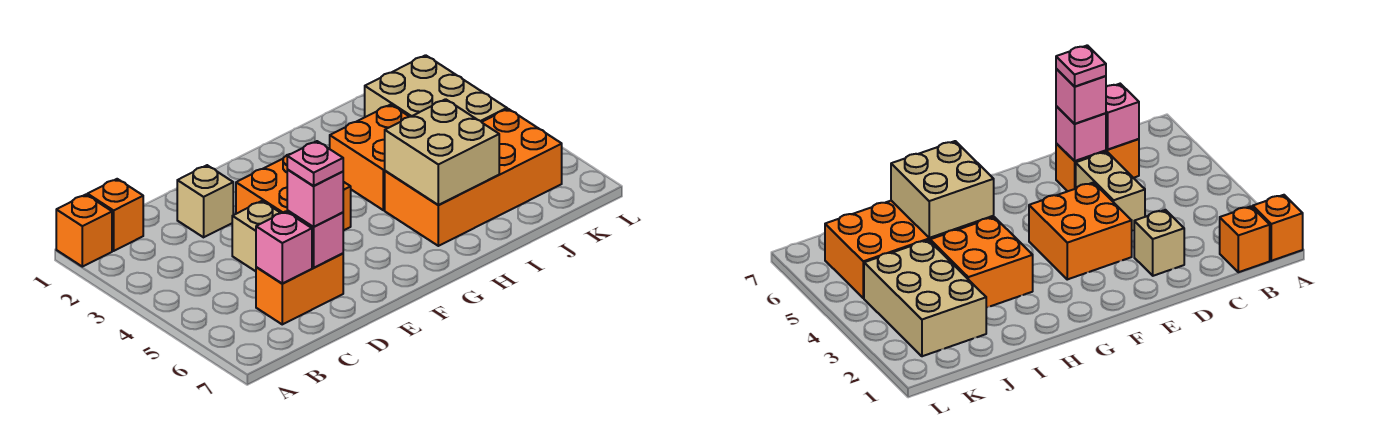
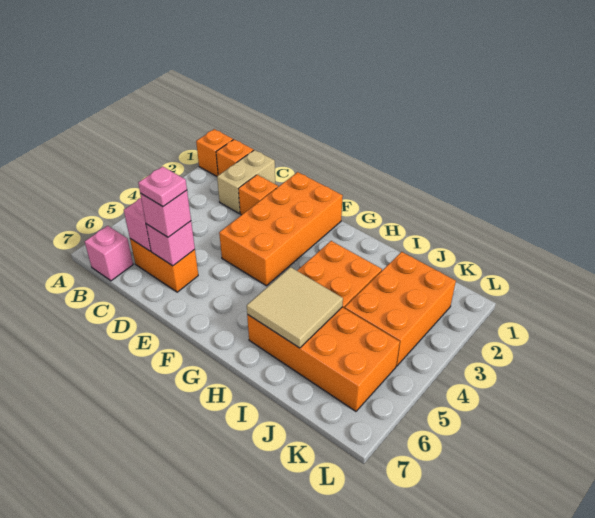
none -> pink 1x1 brick [85,226,133,281]
tan 1x1 brick [177,165,233,237] -> orange 1x1 brick [238,175,278,215]
tan 1x2 brick [232,201,280,271] -> tan 1x2 brick moved to [217,150,275,213]
orange 2x2 brick [236,154,351,231] -> orange 2x4 brick [219,172,343,286]
tan 2x2 brick [385,99,499,205] -> tan 2x2 tile [247,267,343,348]
tan 2x3 brick [365,55,507,122] -> orange 2x3 brick [345,252,456,366]

